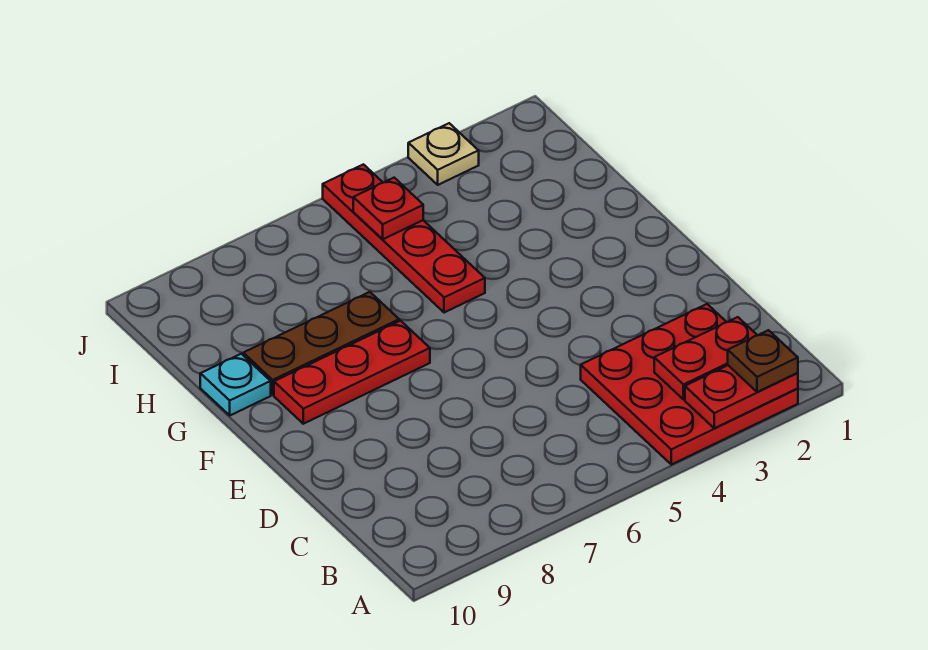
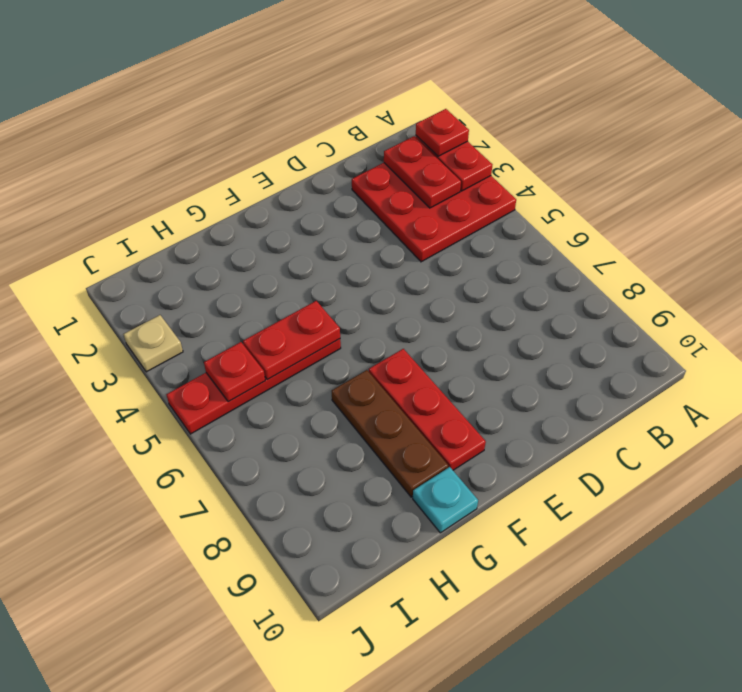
brown 1x1 plate [728,330,798,392] -> red 1x1 plate [416,109,469,156]
none -> red 1x2 plate [243,301,340,380]

